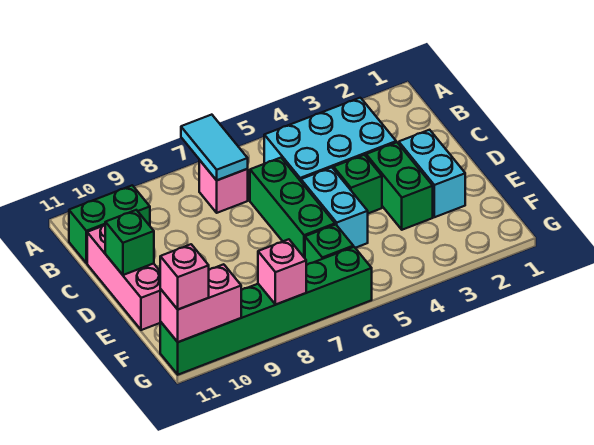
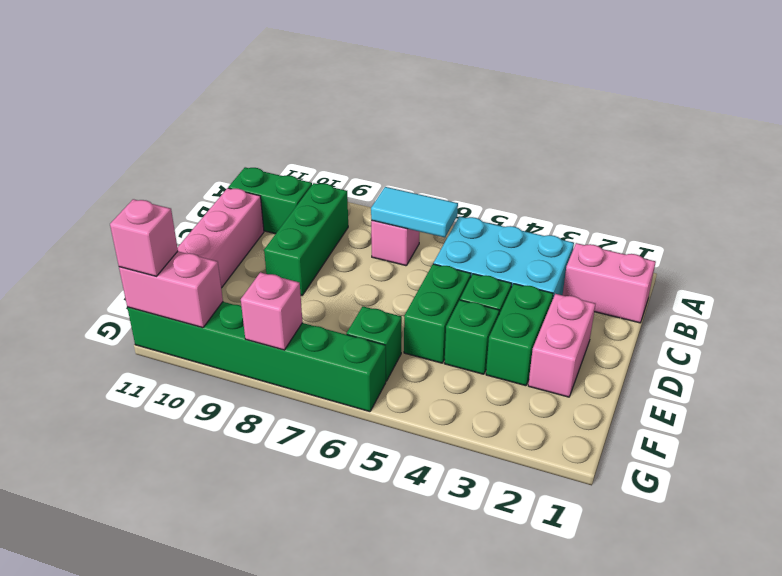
cyan 1x2 tile [181,115,248,180] -> cyan 1x2 tile turned to [371,187,458,238]
none -> pink 1x2 brick [563,243,656,323]
green 1x3 brick [250,158,335,258] -> green 1x3 brick moved to [264,183,348,295]
cyan 1x2 brick [399,130,465,217] -> pink 1x2 brick [528,294,595,397]
cyan 1x2 brick [301,167,368,248] -> green 1x2 brick [404,264,471,363]
green 1x1 brick [105,210,154,275] -> green 1x1 brick moved to [444,300,499,374]

